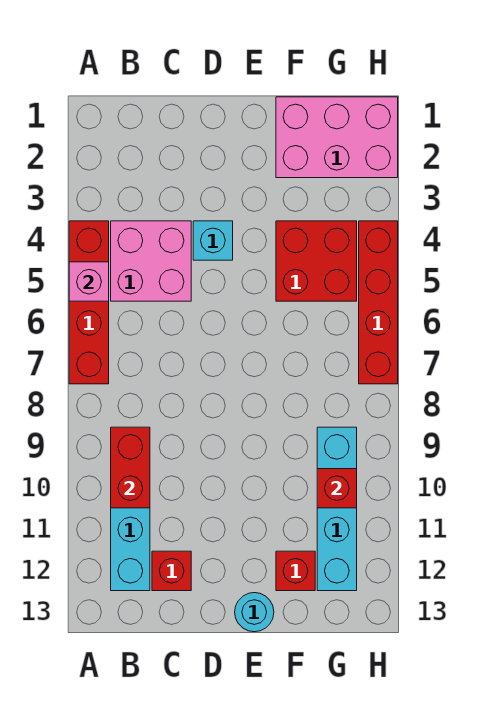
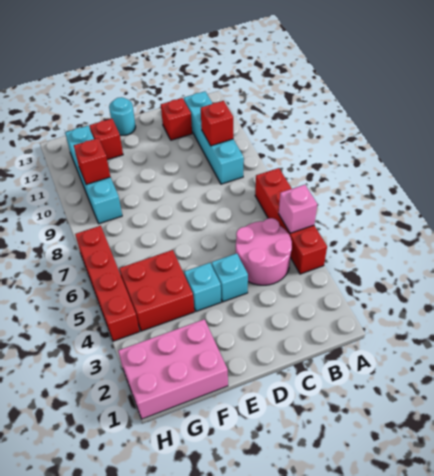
pink 2x2 brick [111,221,191,301] -> pink 2x2 round brick [236,218,292,285]
red 1x2 brick [111,427,150,508] -> red 1x1 brick [201,101,233,146]
none -> cyan 1x1 brick [184,263,221,311]

